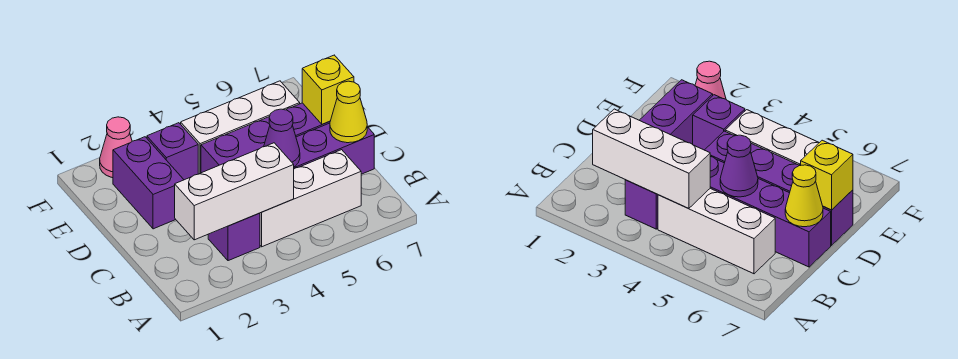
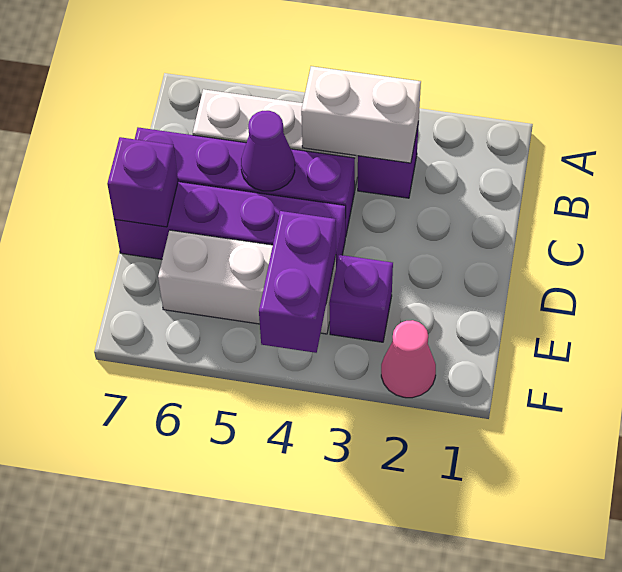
white 1x3 brick [175,143,294,240] -> white 1x2 brick [301,66,421,163]
yellow 1x1 cone [330,81,367,143] -> none
purple 1x2 brick [113,137,184,229] -> purple 1x2 brick moved to [259,211,336,353]
yellow 1x1 brick [302,55,354,124] -> purple 1x1 brick [107,137,178,227]

